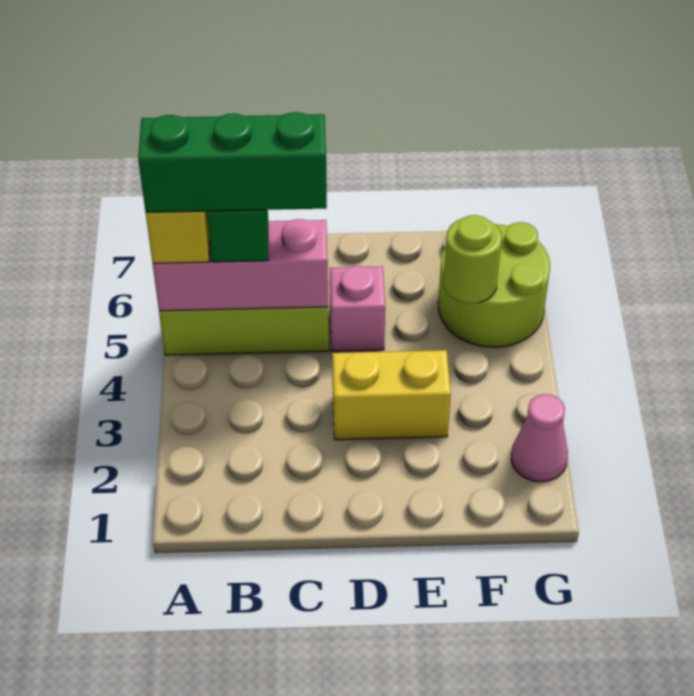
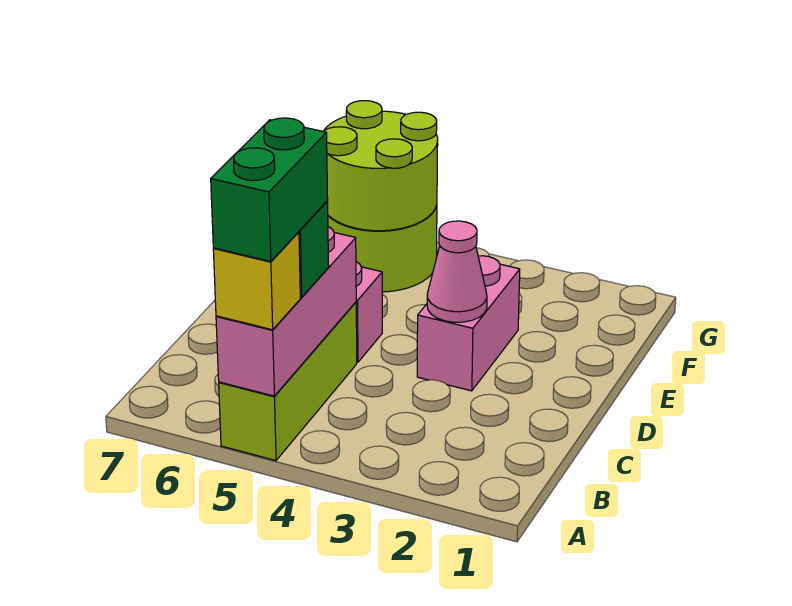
green 1x3 brick [138,112,327,213] -> green 1x2 brick [211,118,328,262]
yellow 1x2 brick [332,350,451,440] -> pink 1x2 brick [417,256,520,391]
lime 1x1 round brick [443,215,502,304] -> lime 2x2 round brick [323,101,438,231]
pink 1x1 cone [511,394,568,482] -> pink 1x1 cone moved to [427,221,487,322]

